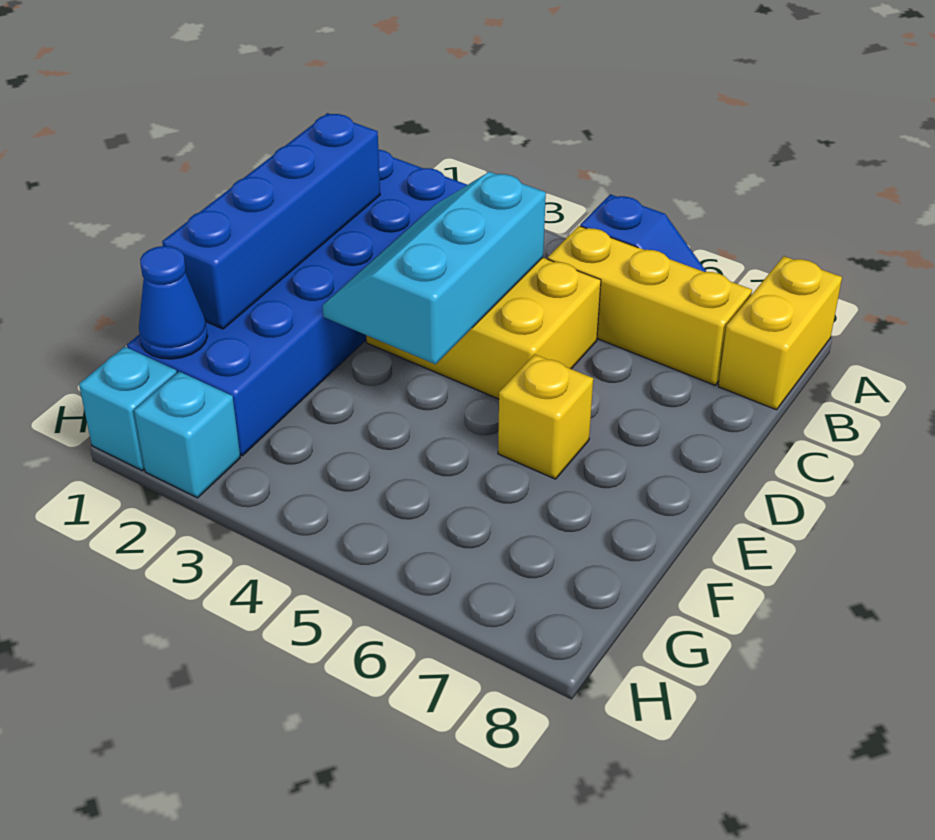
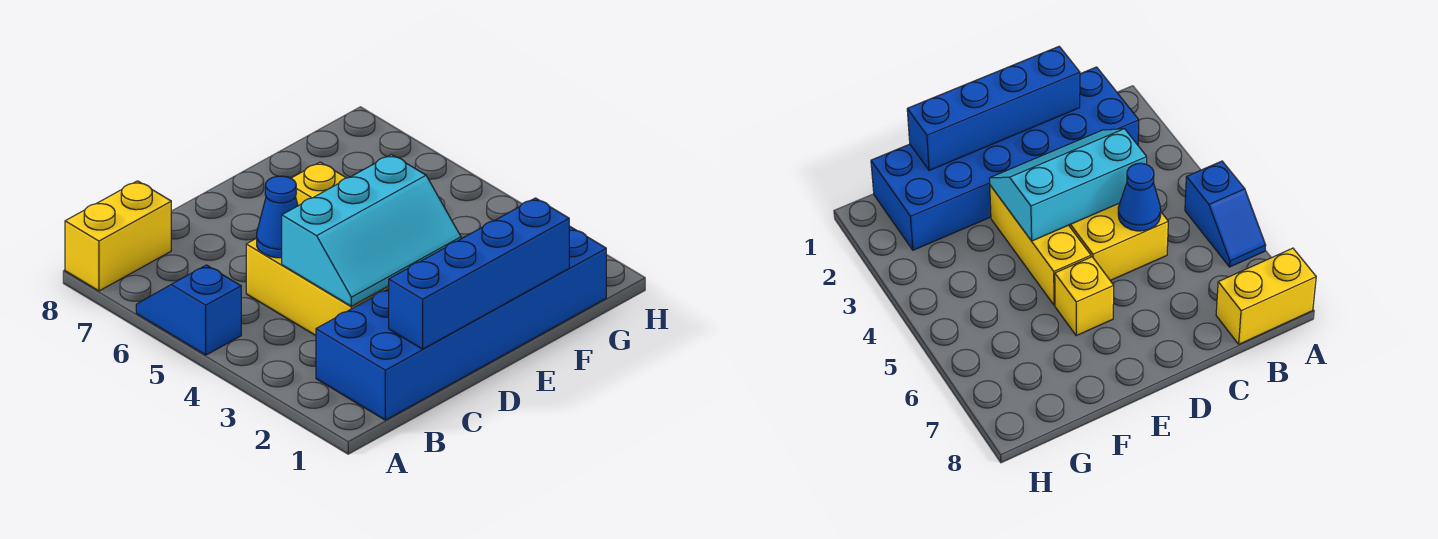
yellow 1x3 brick [548,226,752,385] -> yellow 1x3 brick moved to [990,185,1091,305]
blue 1x1 cone [139,246,208,359] -> blue 1x1 cone moved to [257,176,298,258]
cyan 1x1 brick [79,347,177,471] -> none
cyan 1x1 brick [134,372,240,498] -> none

